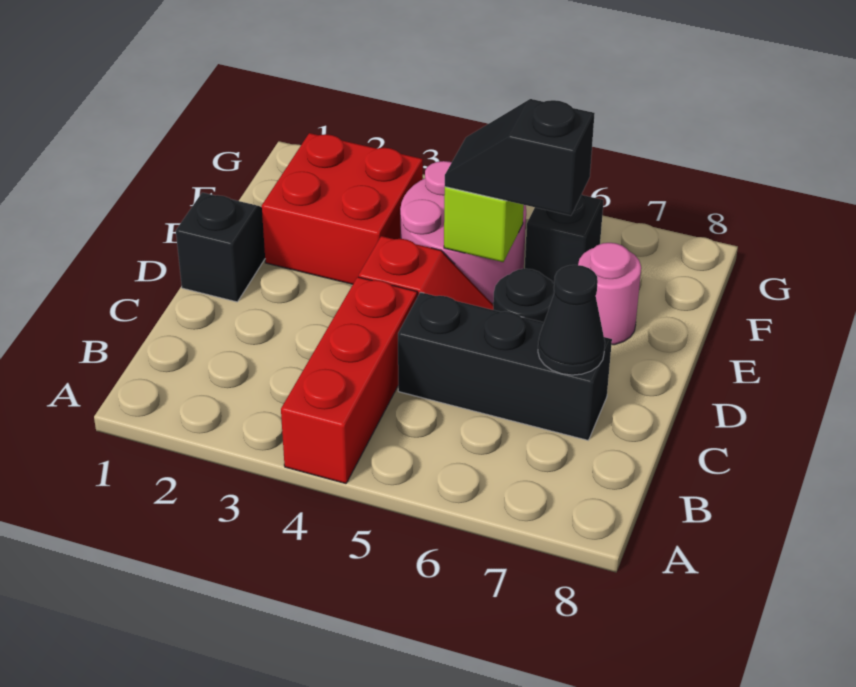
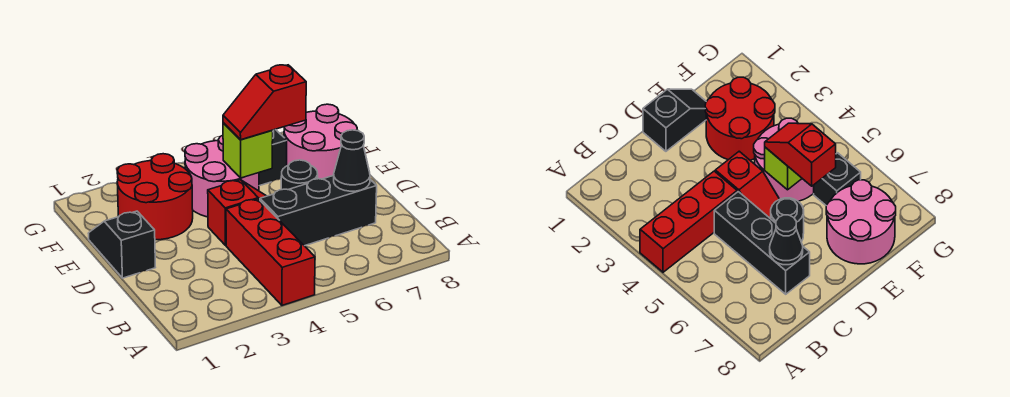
red 2x2 brick [262,133,423,284] -> red 2x2 round brick [117,154,193,240]
black 1x2 slope [445,99,595,216] -> red 1x2 slope [223,65,306,140]
pink 1x1 round brick [578,243,641,345] -> pink 2x2 round brick [284,104,357,179]

